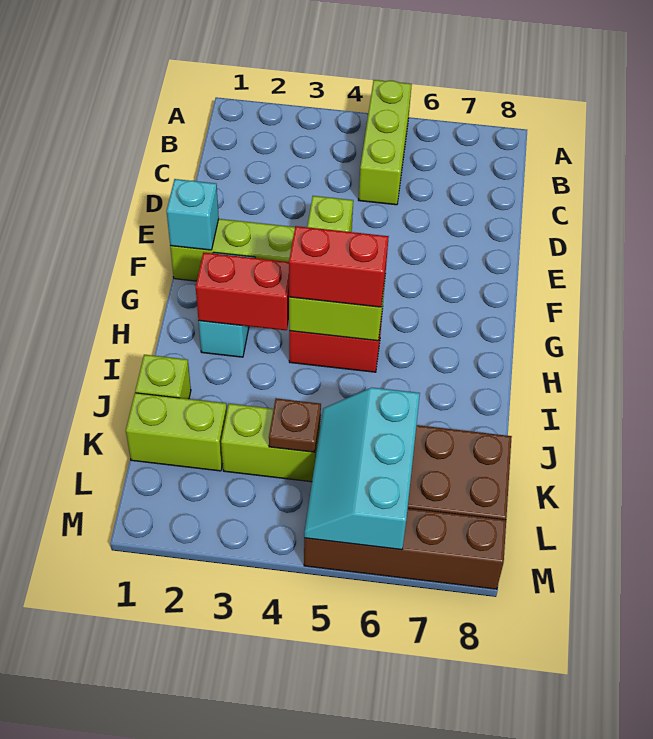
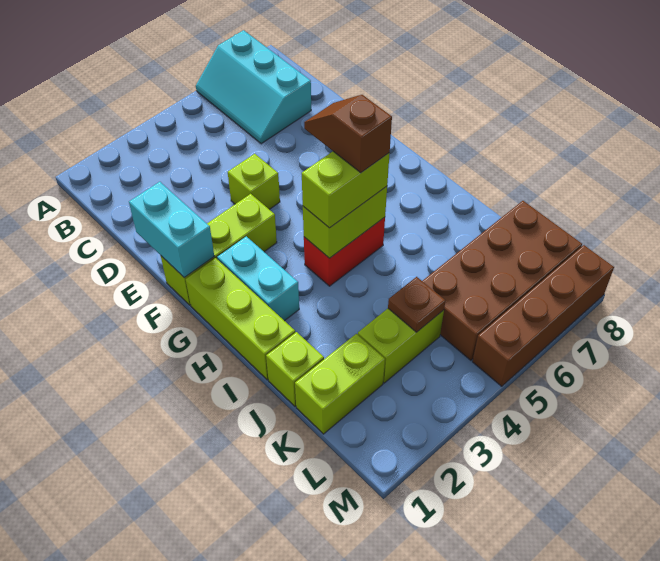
lime 1x3 brick [359,80,412,205] -> lime 1x3 brick moved to [186,258,295,380]
cyan 1x1 brick [167,179,219,250] -> cyan 1x2 brick [129,182,214,277]
none -> brown 1x2 slope [304,95,392,173]
red 1x2 brick [196,253,289,330] -> none
red 1x2 brick [289,226,389,307] -> lime 1x2 brick [302,152,390,228]
cyan 2x3 slope [304,388,420,550] -> cyan 2x3 slope moved to [196,30,311,144]

